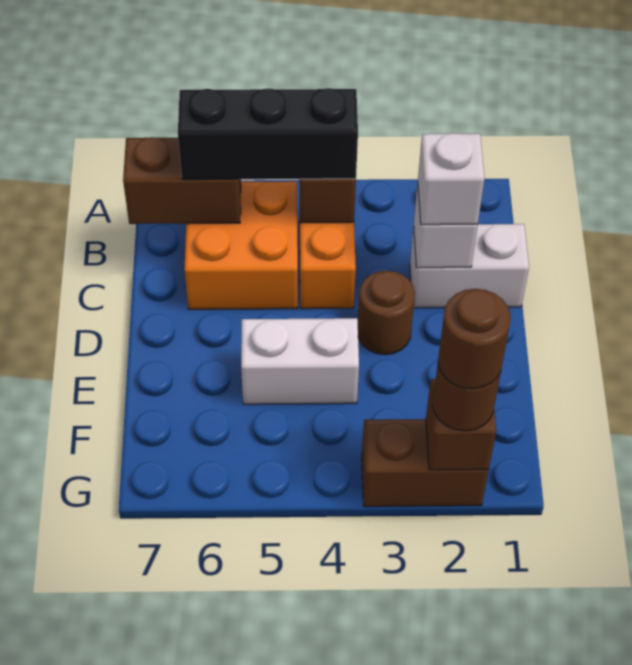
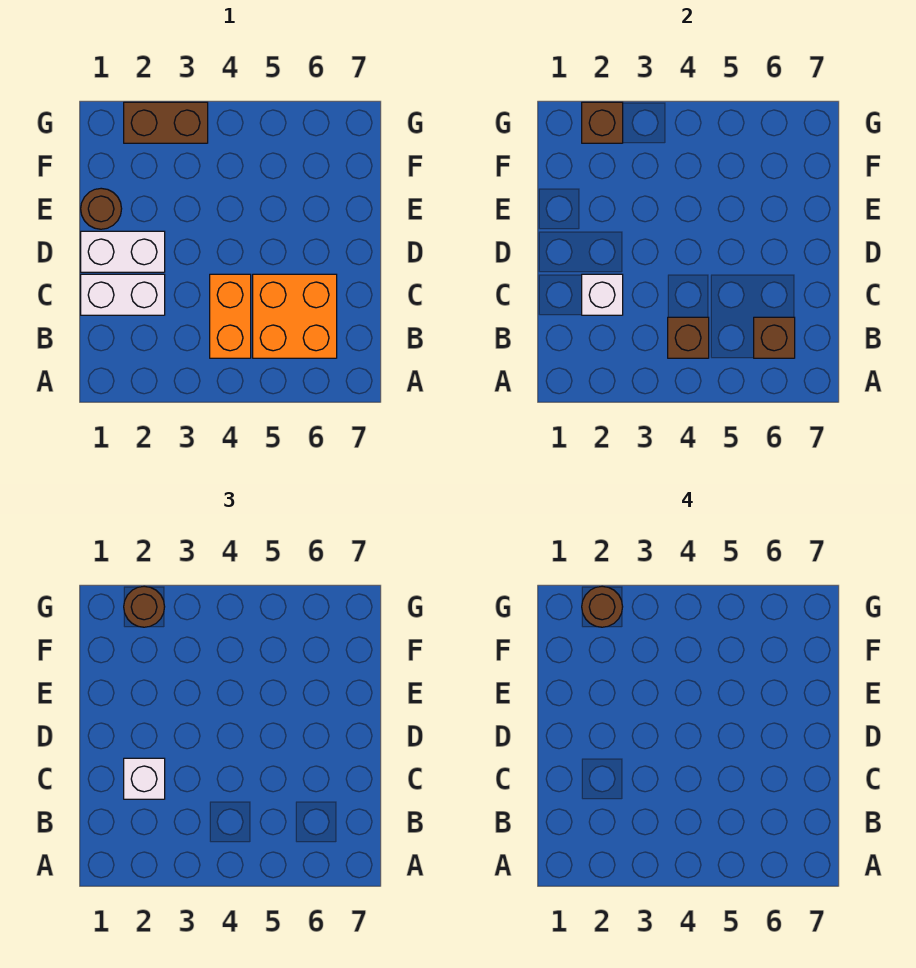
black 1x3 brick [178,88,358,180] -> none
brown 1x2 brick [123,137,241,224] -> brown 1x1 brick [754,317,795,358]
brown 1x1 round brick [358,271,415,355] -> brown 1x1 round brick moved to [81,188,122,229]
white 1x2 brick [241,318,359,404] -> white 1x2 brick moved to [81,231,165,272]

